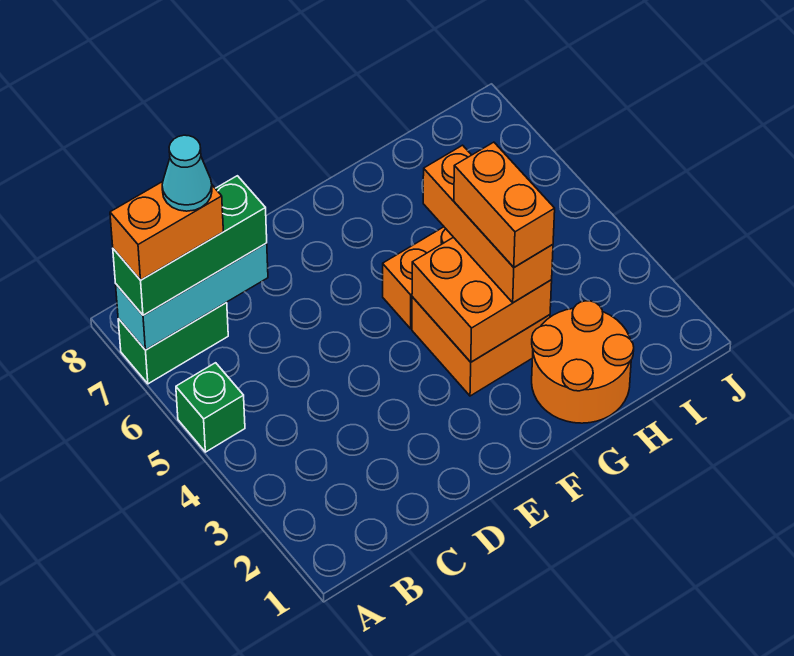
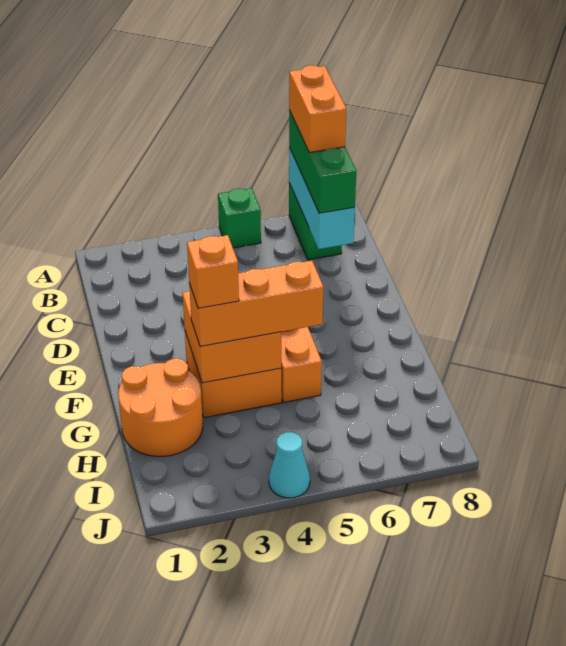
cyan 1x1 cone [162,135,212,211] -> cyan 1x1 cone moved to [269,432,310,498]
orange 1x2 brick [454,142,555,267] -> orange 1x1 brick [187,235,239,308]

